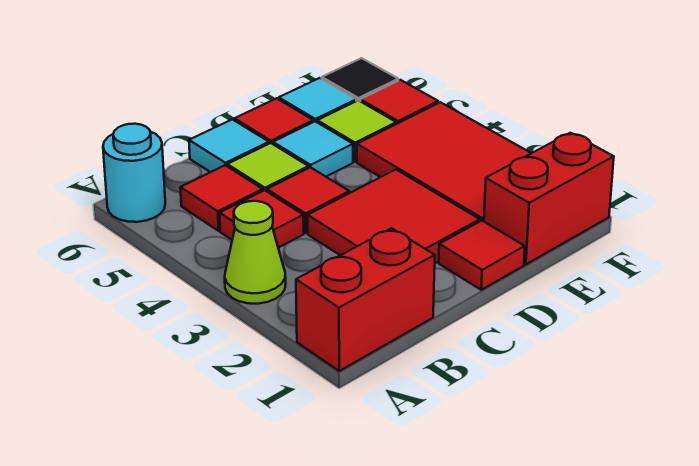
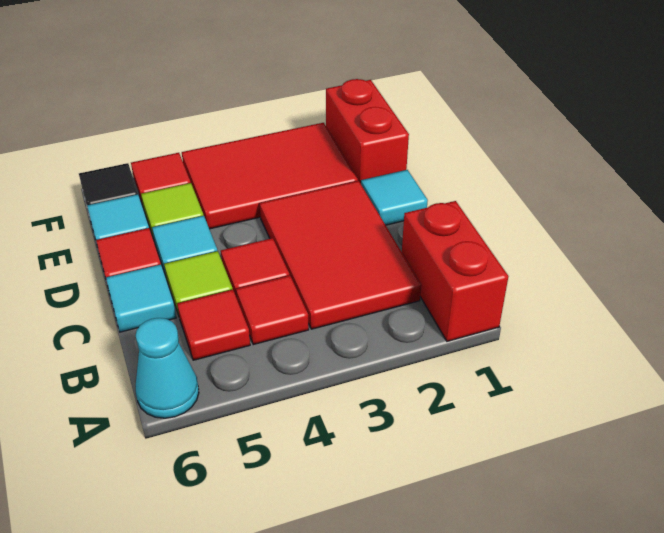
lime 1x1 cone [225,201,286,304] -> none
cyan 1x1 round brick [103,124,165,222] -> cyan 1x1 cone [136,318,199,418]
red 2x2 tile [308,170,480,263] -> red 2x3 tile [260,181,421,329]
red 1x1 tile [439,221,525,290] -> cyan 1x1 tile [361,170,428,225]

